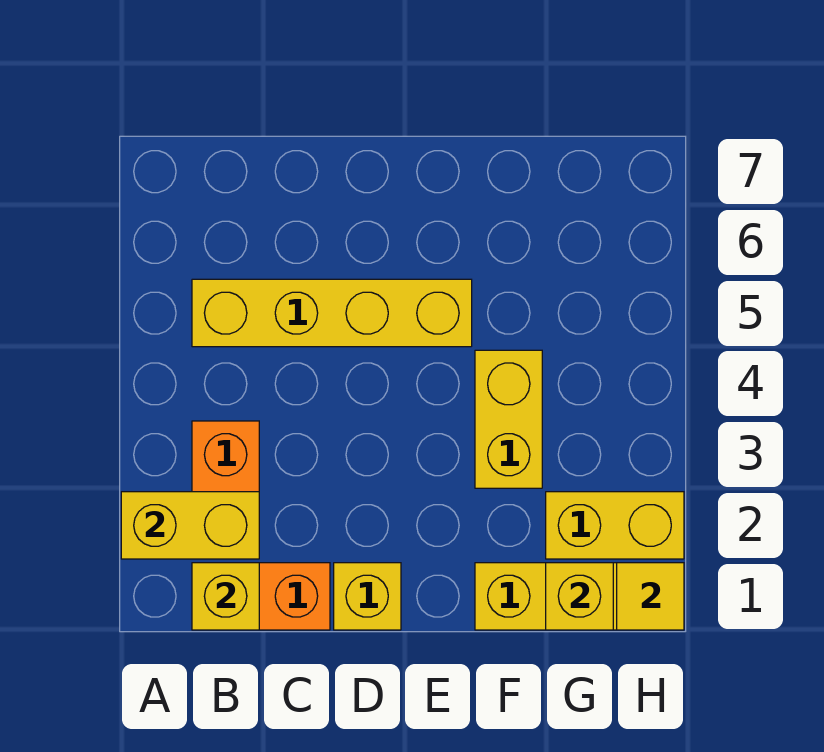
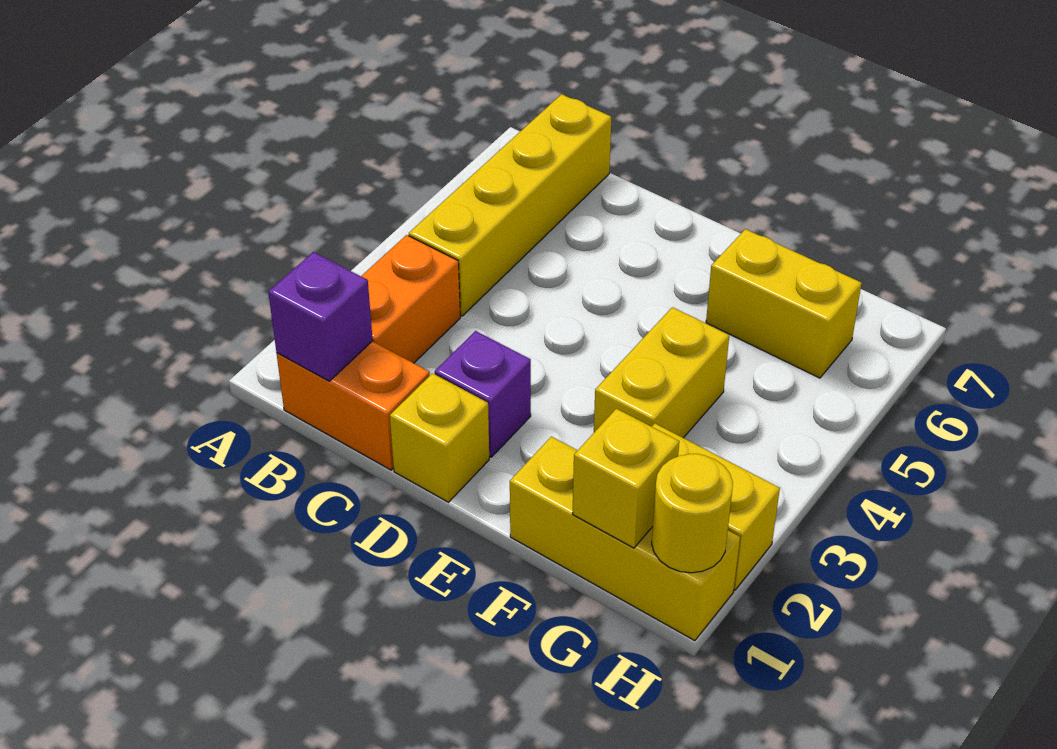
yellow 1x2 brick [121,492,259,559] -> yellow 1x2 brick moved to [706,229,862,378]
yellow 1x1 brick [192,563,259,630] -> purple 1x1 brick [268,252,373,381]
yellow 1x4 brick [192,279,472,347] -> yellow 1x4 brick turned to [409,94,611,316]
none -> purple 1x1 brick [435,331,531,457]
yellow 1x1 tile [617,563,684,630] -> yellow 1x1 round brick [652,454,733,573]

